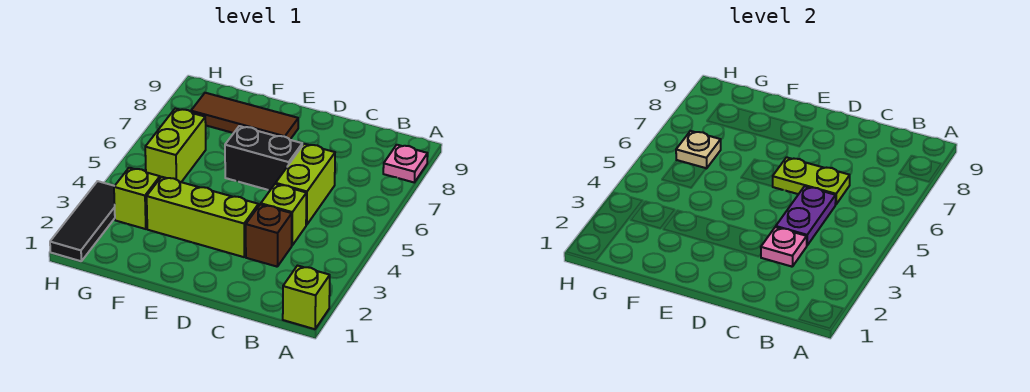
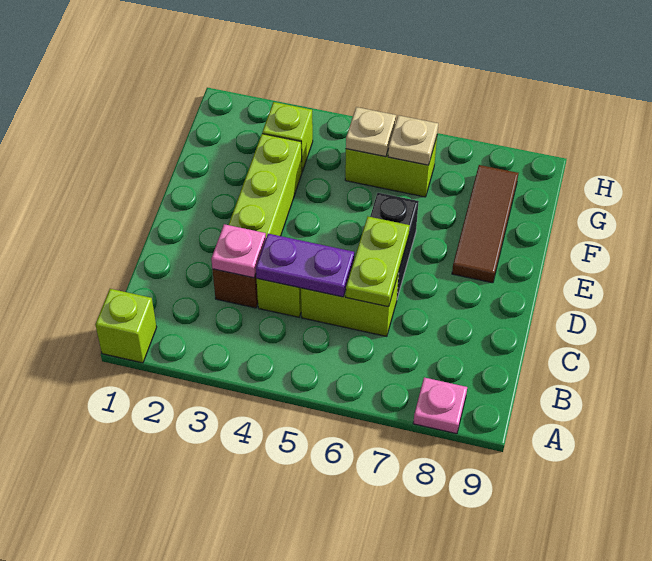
none -> tan 1x1 plate [346,107,396,157]
black 1x3 tile [50,181,115,261] -> none

